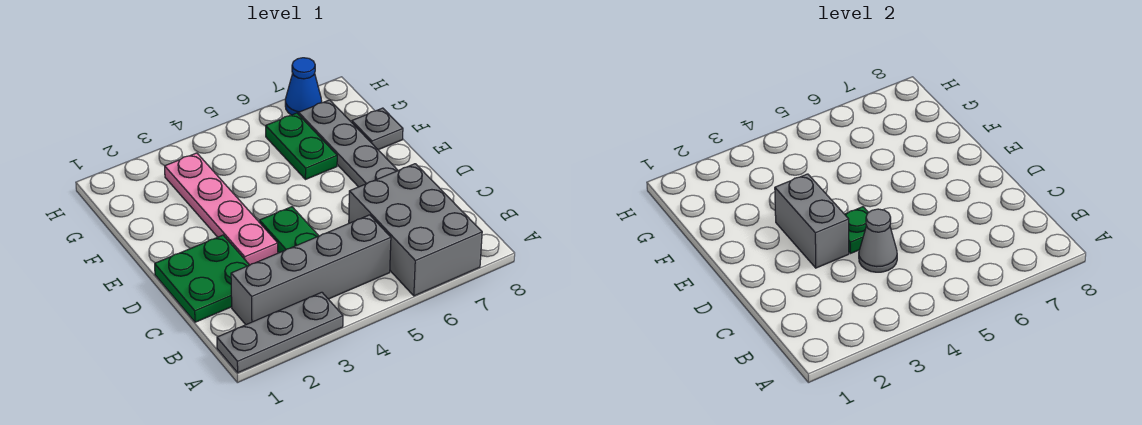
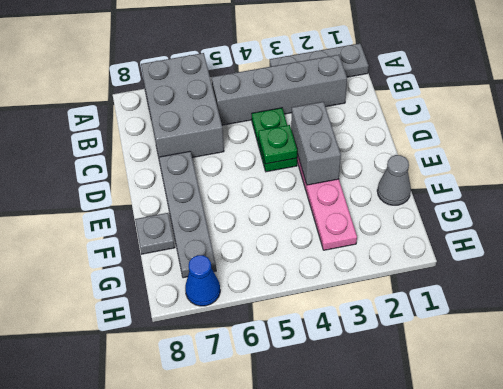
green 2x2 plate [155,235,249,322] -> none
grey 1x1 cone [859,209,897,272] -> grey 1x1 cone moved to [377,155,411,205]
green 1x2 plate [266,113,337,180] -> none

